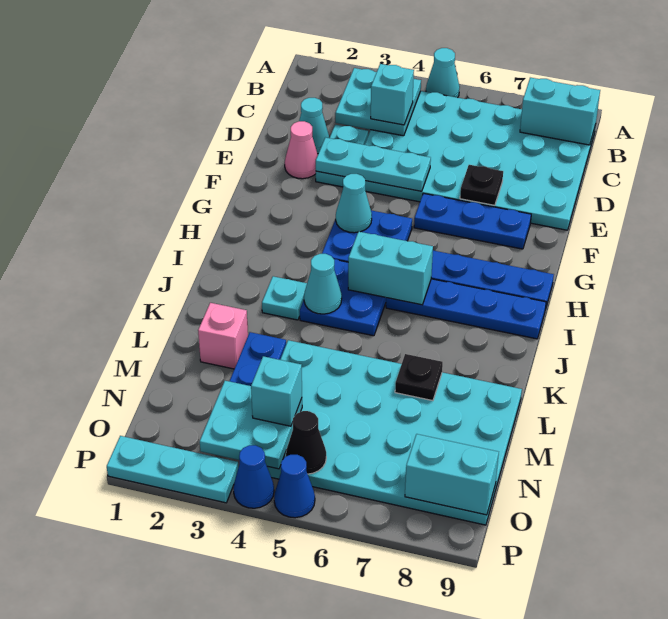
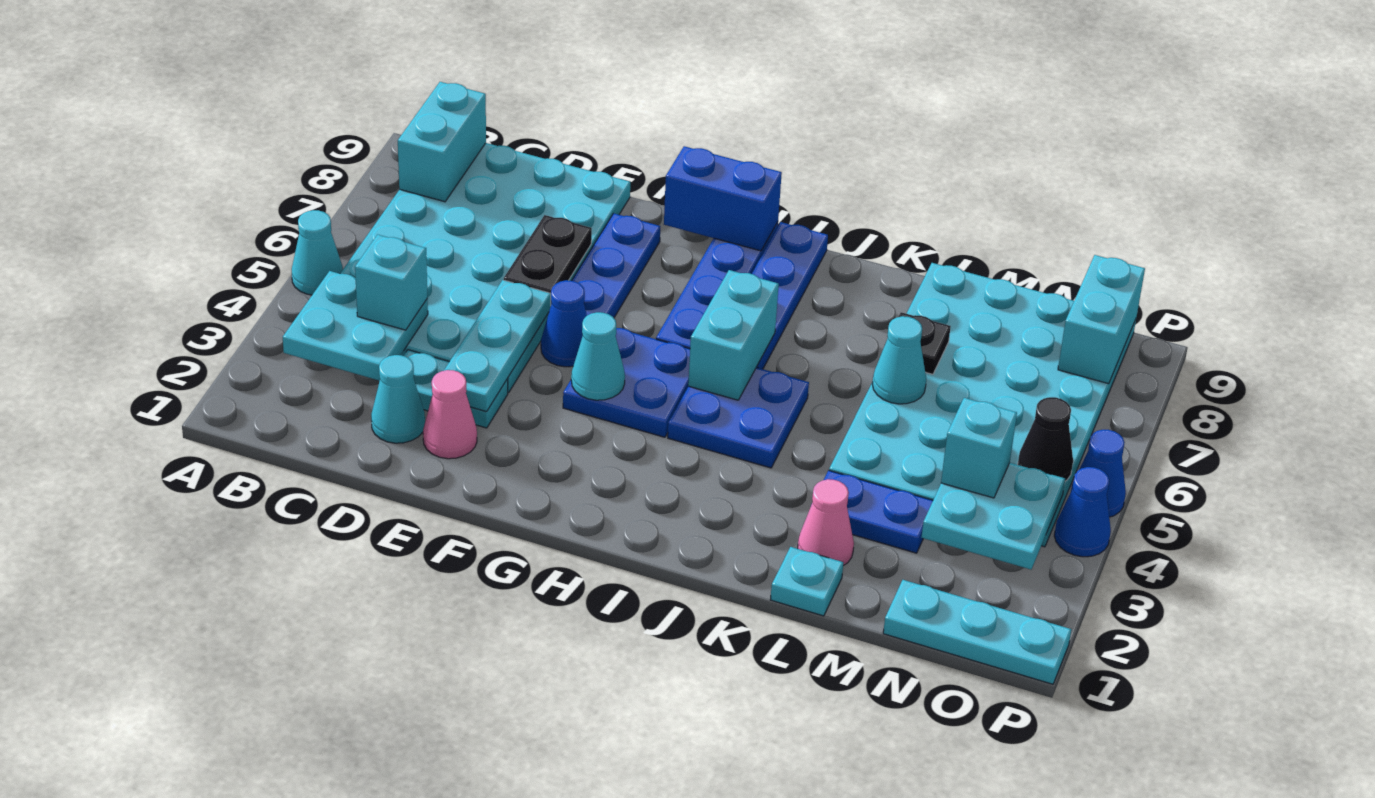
black 1x1 plate [460,165,503,205] -> black 1x2 plate [504,215,592,304]
none -> blue 1x1 cone [541,280,587,367]
none -> blue 1x2 brick [664,146,782,251]
cyan 1x1 plate [262,276,307,320] -> cyan 1x1 plate moved to [770,547,843,616]
cyan 1x1 cone [304,254,342,314] -> cyan 1x1 cone moved to [872,316,926,404]
pink 1x1 brick [198,303,248,369] -> pink 1x1 cone [798,479,854,566]
cyan 1x3 plate [107,436,238,503] -> cyan 1x3 plate turned to [883,580,1071,684]

